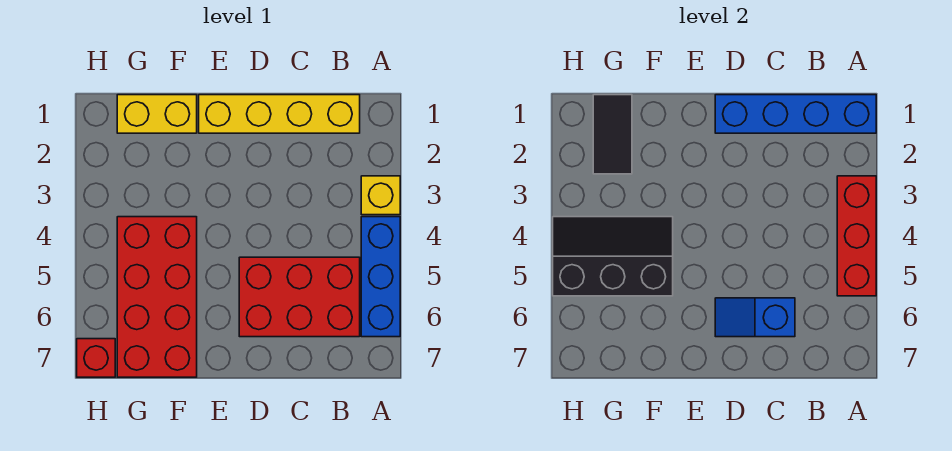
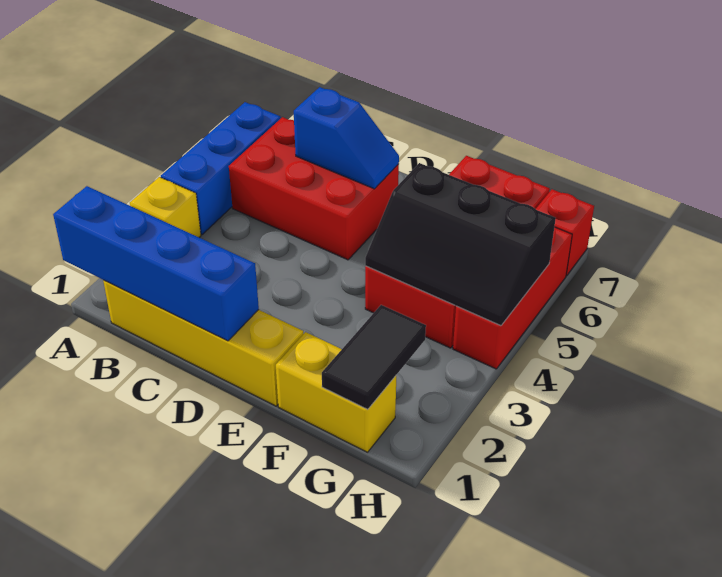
red 1x3 brick [837,176,876,296] -> red 1x3 brick moved to [453,227,572,369]

